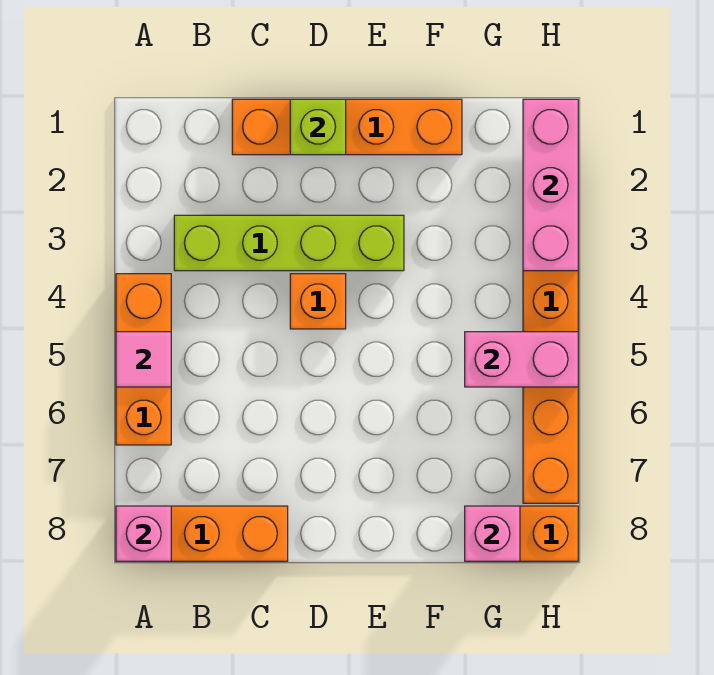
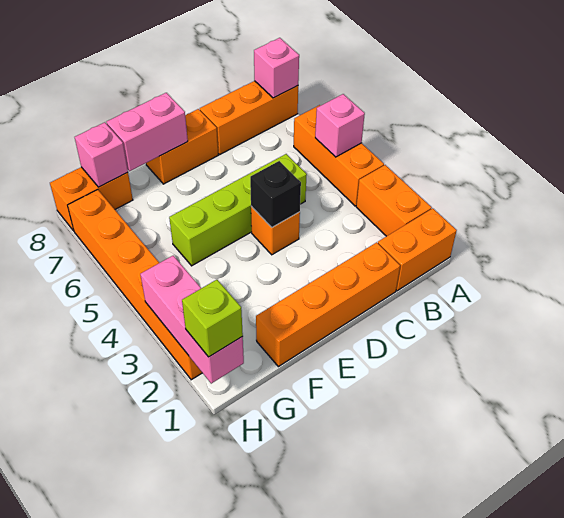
none -> orange 1x2 brick [378,208,457,291]
none -> orange 1x2 brick [356,165,432,236]
pink 1x1 tile [116,332,171,387] -> pink 1x1 brick [315,94,365,157]
lime 1x4 brick [174,215,404,271] -> lime 1x4 brick moved to [169,154,307,266]
lime 1x1 brick [290,99,346,155] -> lime 1x1 brick moved to [182,280,243,357]
none -> black 1x1 brick [250,161,301,227]
none -> orange 1x2 brick [146,109,218,184]
pink 1x2 brick [465,332,578,387] -> pink 1x2 brick moved to [107,93,188,171]

